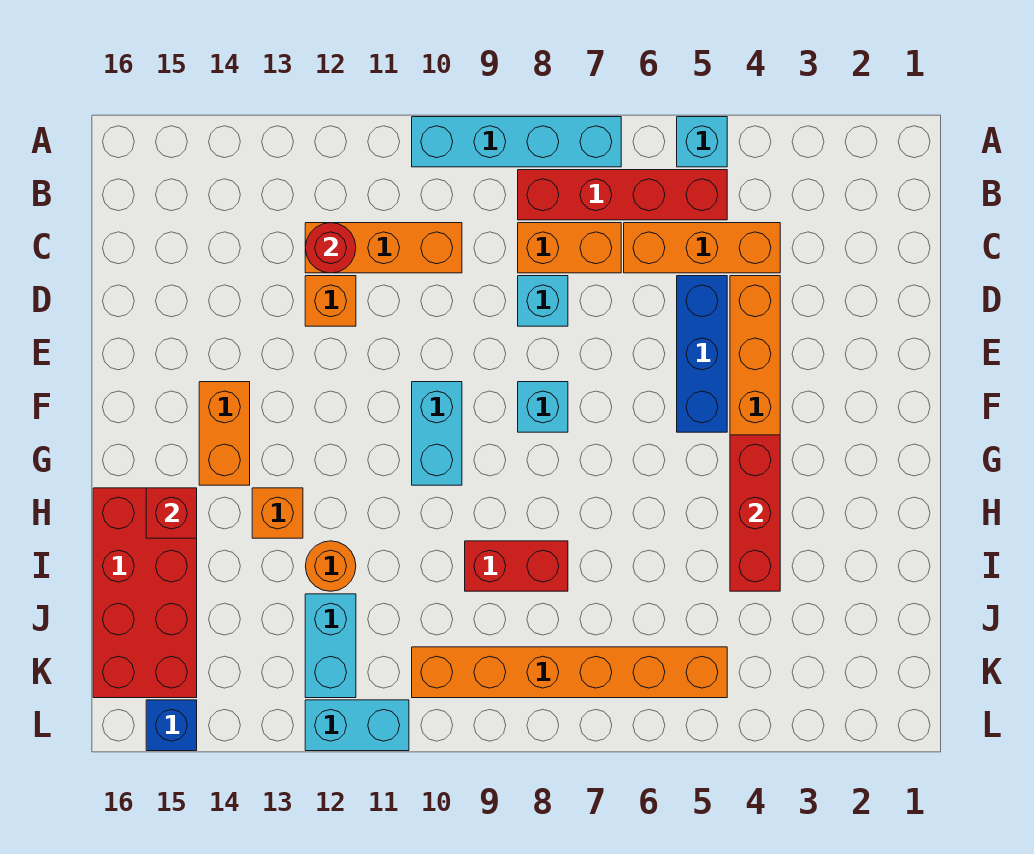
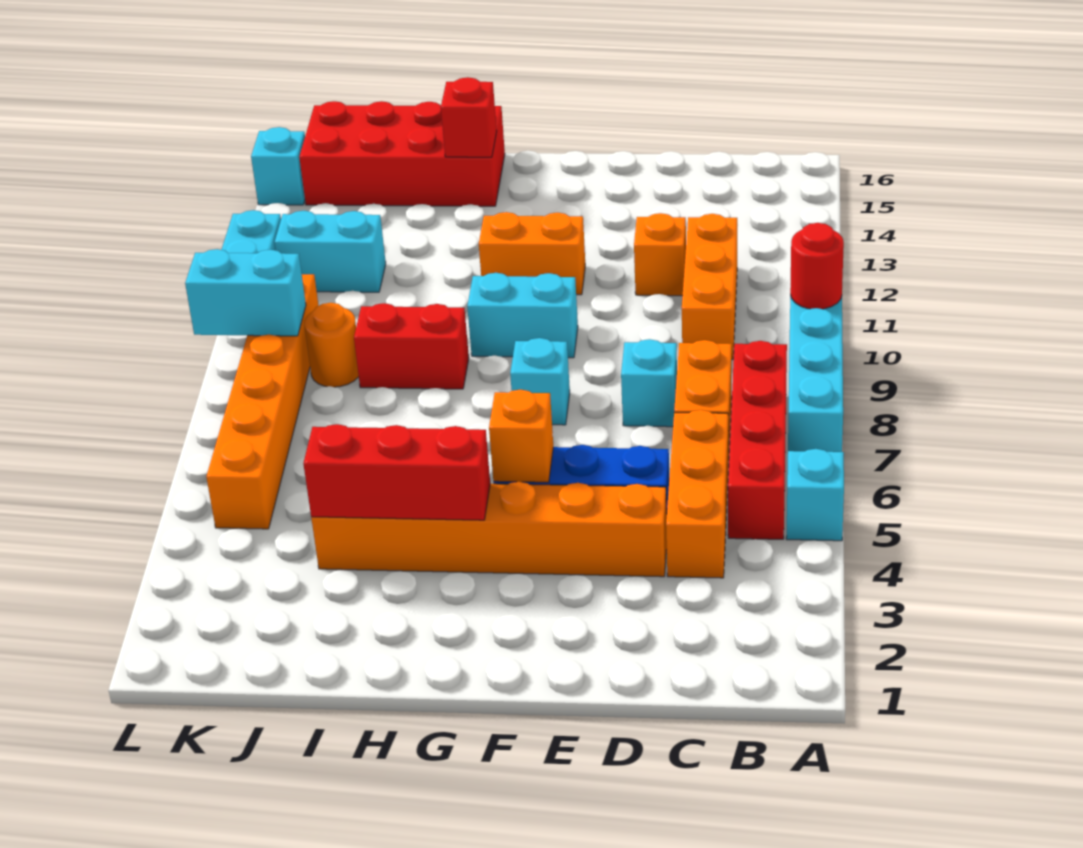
red 1x1 round brick [305,223,356,273] -> red 1x1 round brick moved to [790,223,844,309]
orange 1x2 brick [199,382,250,485] -> orange 1x2 brick moved to [479,212,585,295]
orange 1x1 brick [252,488,303,538] -> orange 1x1 brick moved to [489,390,553,482]
red 1x2 brick [465,541,568,591] -> red 1x2 brick turned to [354,303,469,389]
orange 1x1 round brick [305,541,356,591] -> orange 1x1 round brick moved to [304,303,359,387]
none -> cyan 1x2 brick [185,249,306,336]
blue 1x1 brick [146,700,197,751] -> cyan 1x1 brick [251,127,305,205]

